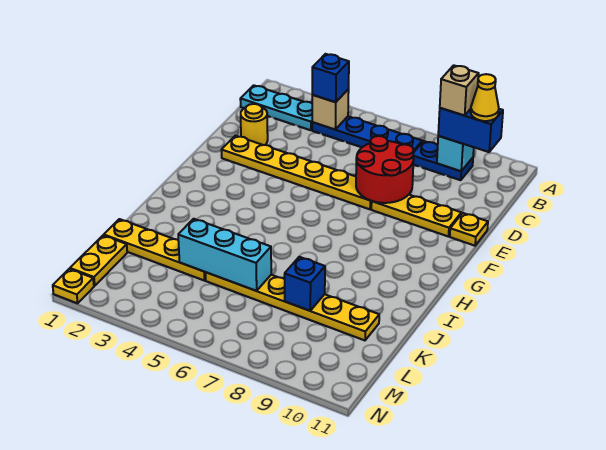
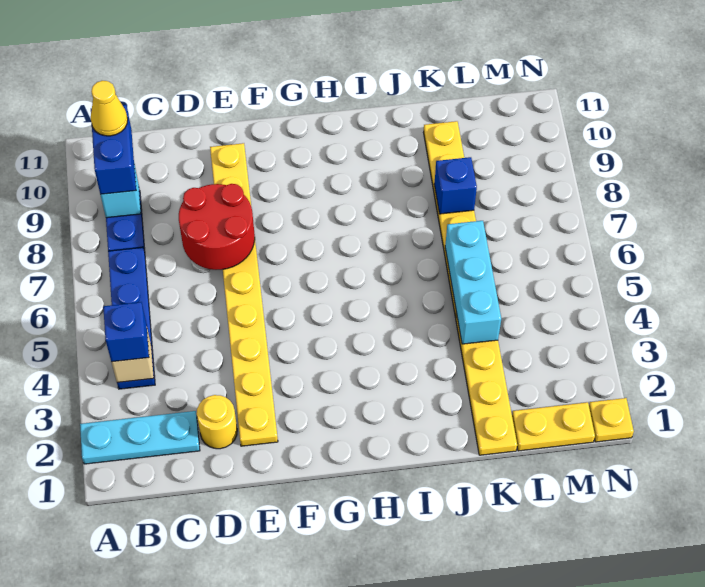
cyan 1x3 plate [240,85,312,130] -> cyan 1x3 plate turned to [80,411,200,464]
tan 1x1 brick [440,65,479,116] -> none
yellow 1x1 plate [450,213,488,246] -> none

